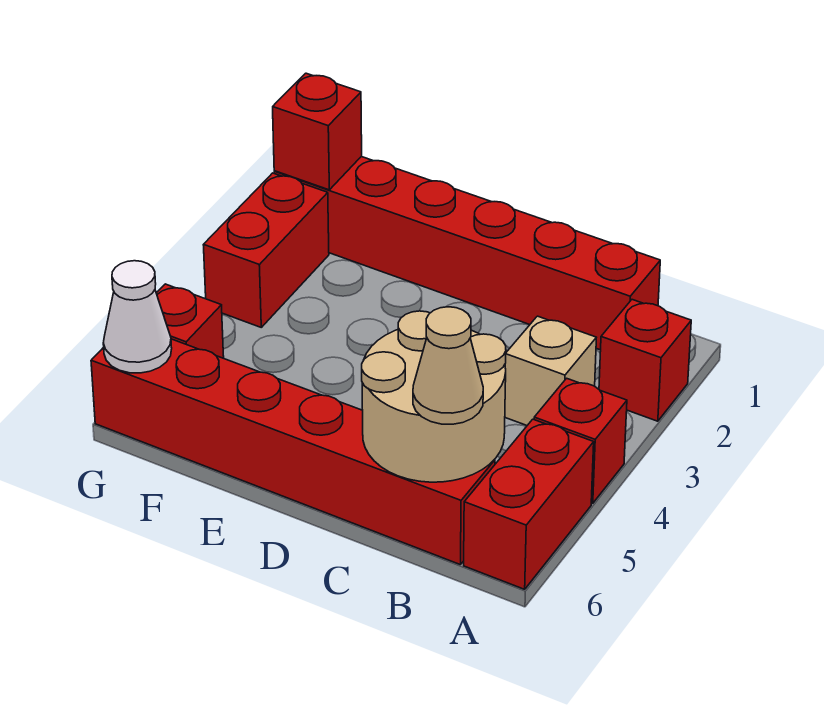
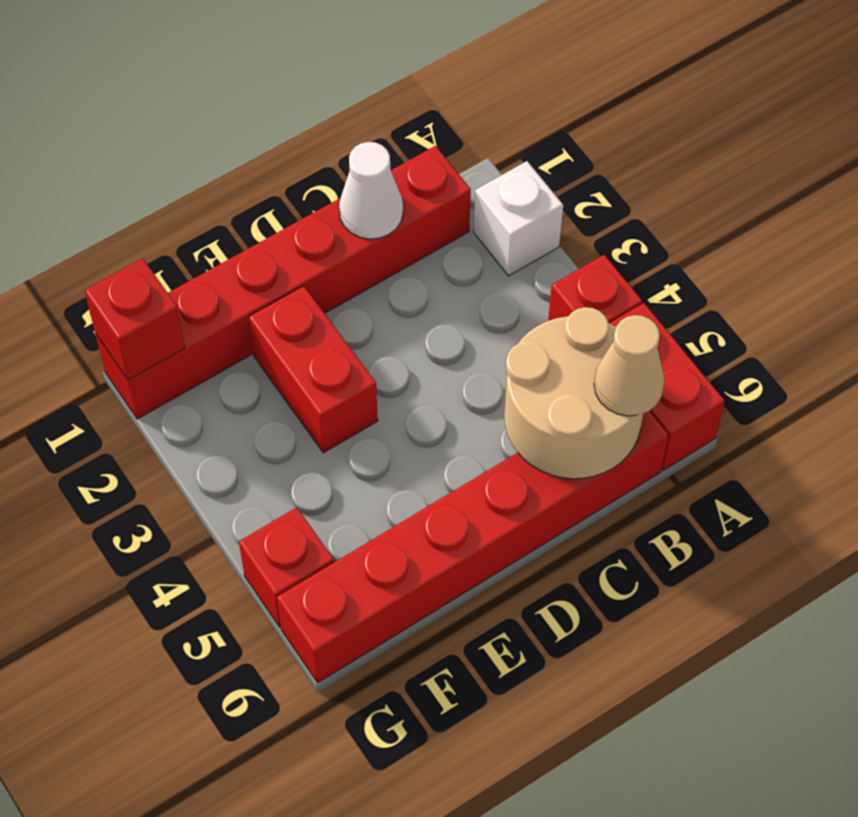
red 1x1 brick [599,300,691,421] -> white 1x1 brick [474,161,563,276]
tan 1x1 brick [505,316,596,425] -> none
red 1x2 brick [203,173,329,327] -> red 1x2 brick moved to [249,286,378,453]
white 1x1 cone [103,261,172,373] -> white 1x1 cone moved to [339,142,403,239]

